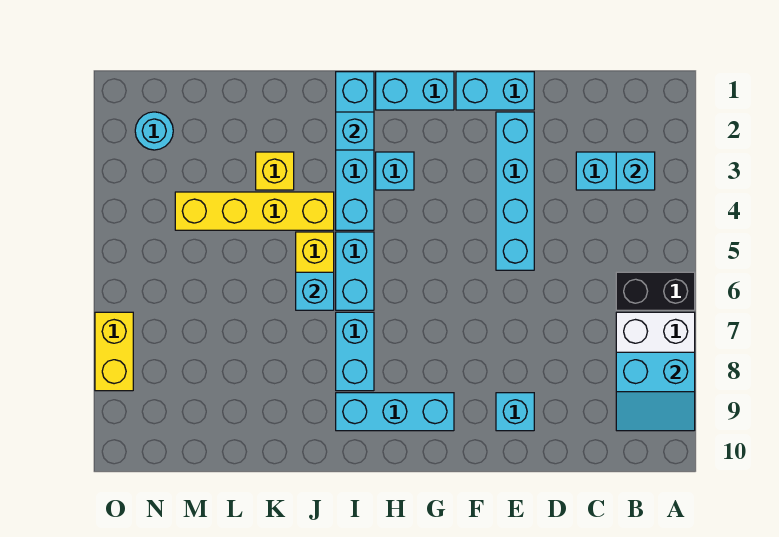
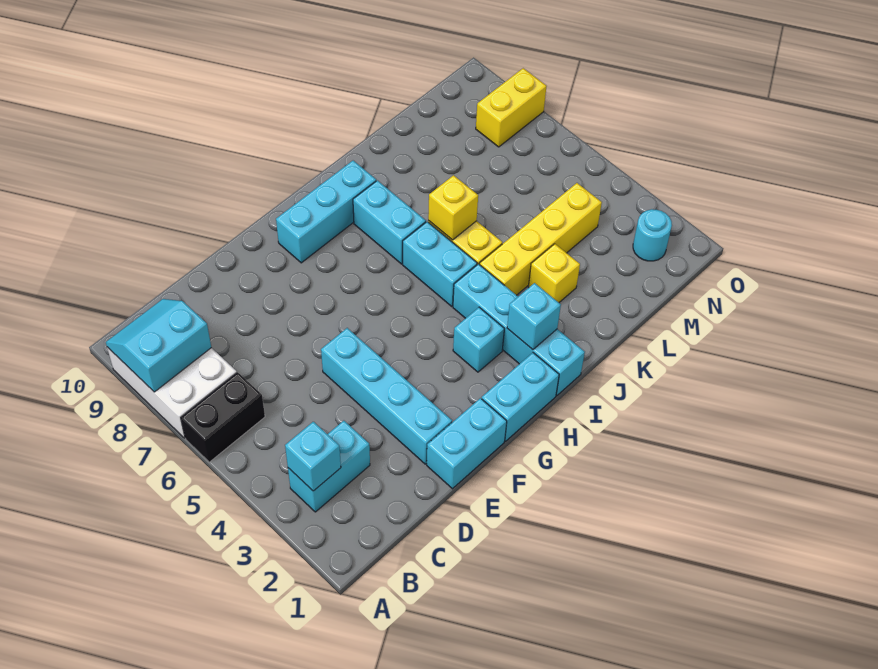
cyan 1x1 brick [496,393,534,431] -> none
cyan 1x1 brick [296,272,334,310] -> yellow 1x1 brick [428,175,478,240]
yellow 1x2 brick [95,312,133,391] -> yellow 1x2 brick turned to [476,68,547,147]

